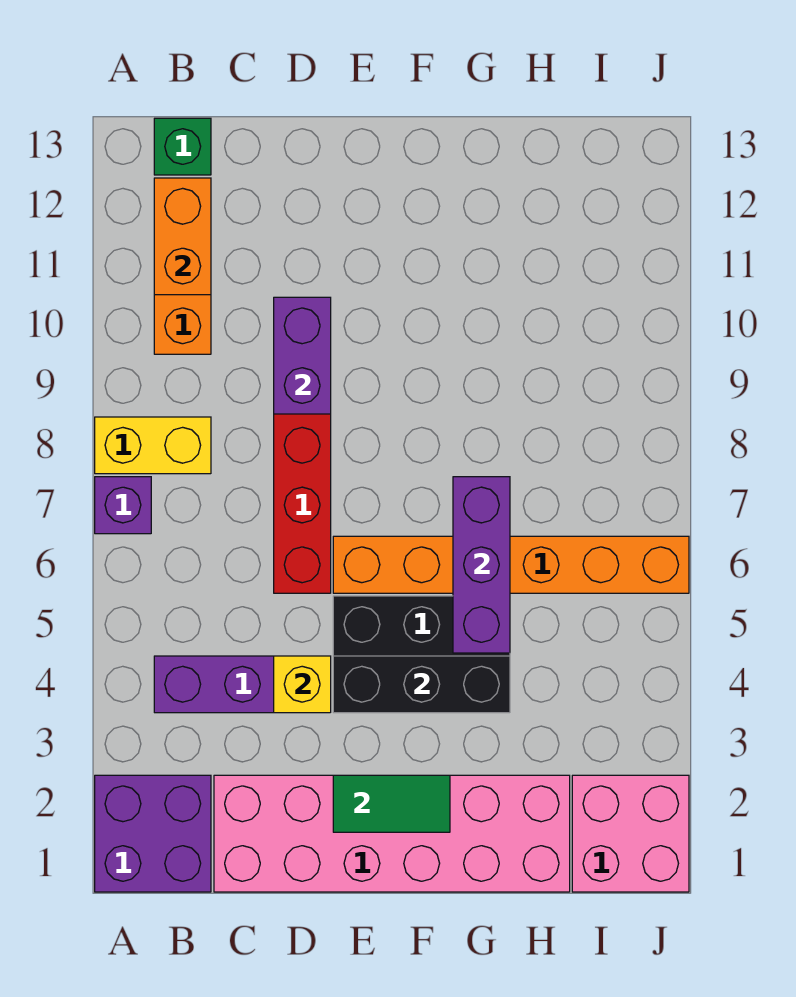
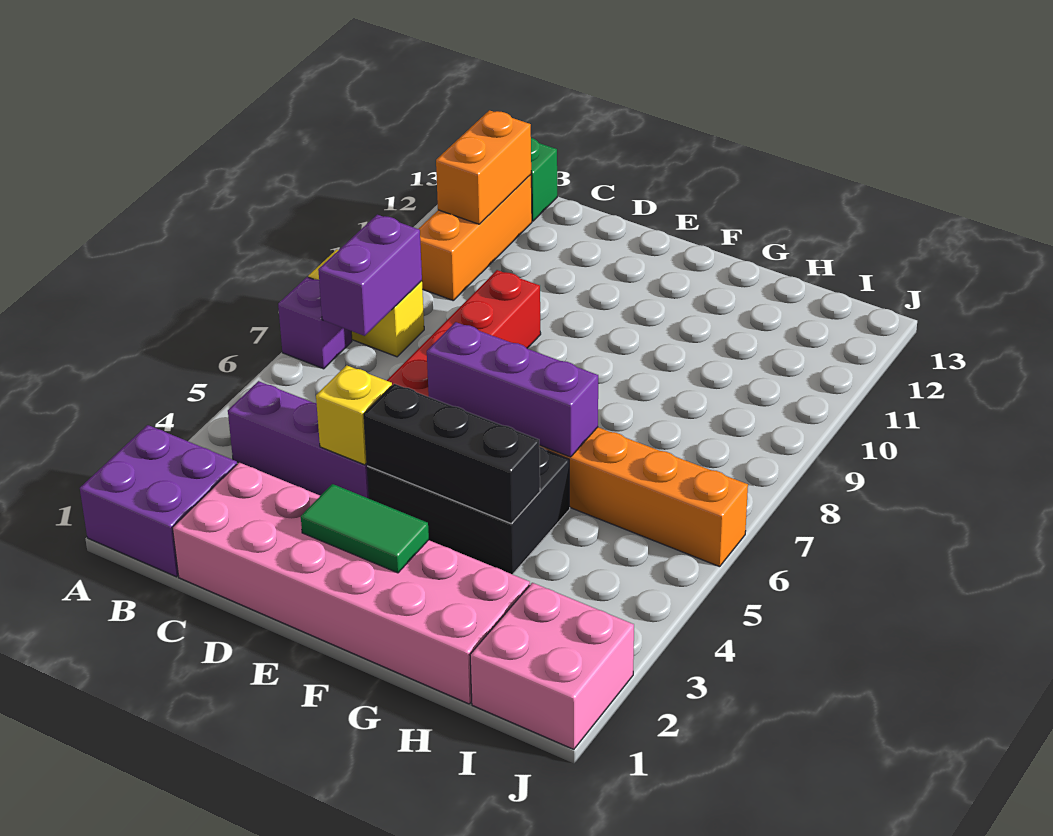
purple 1x2 brick [274,297,331,414] -> purple 1x2 brick moved to [318,215,422,336]
purple 1x3 brick [453,477,510,653] -> purple 1x3 brick turned to [427,322,598,457]

